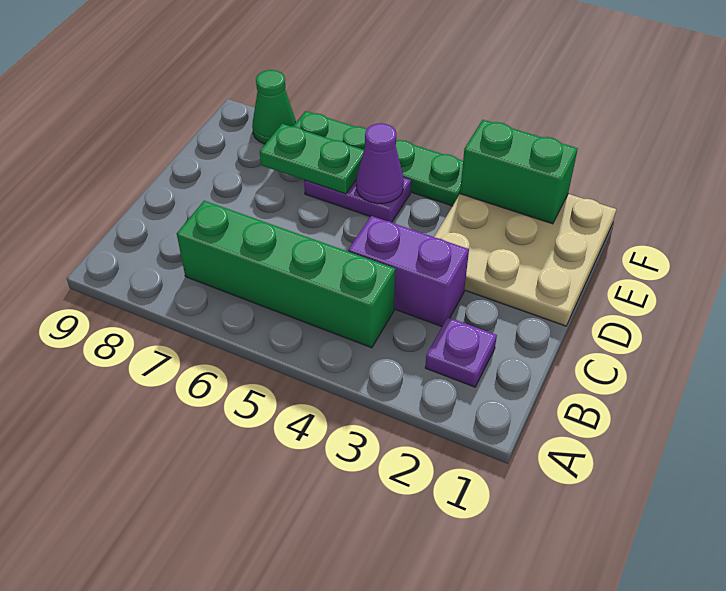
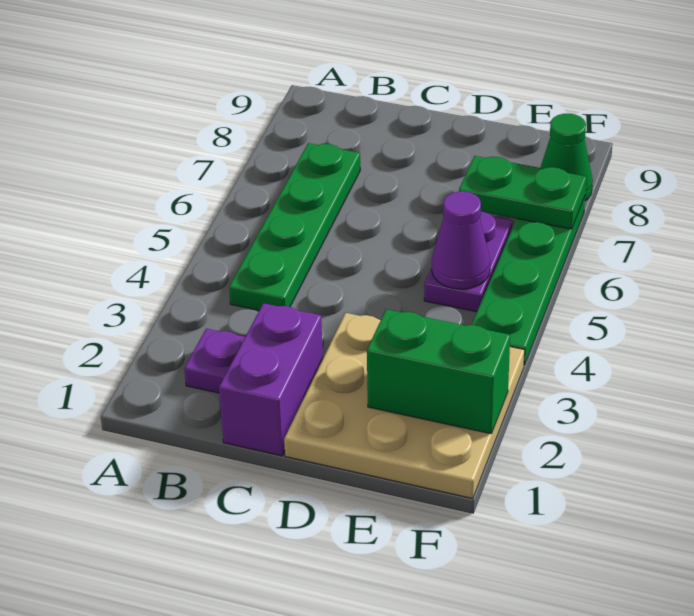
green 1x4 brick [177,201,395,348] -> green 1x4 plate [229,143,360,310]
purple 1x2 brick [348,216,469,327] -> purple 1x2 brick moved to [219,303,323,456]
green 1x2 plate [260,124,364,194] -> green 1x2 plate turned to [459,156,586,229]
green 1x2 brick [460,120,578,224] -> green 1x2 brick turned to [367,309,510,434]

